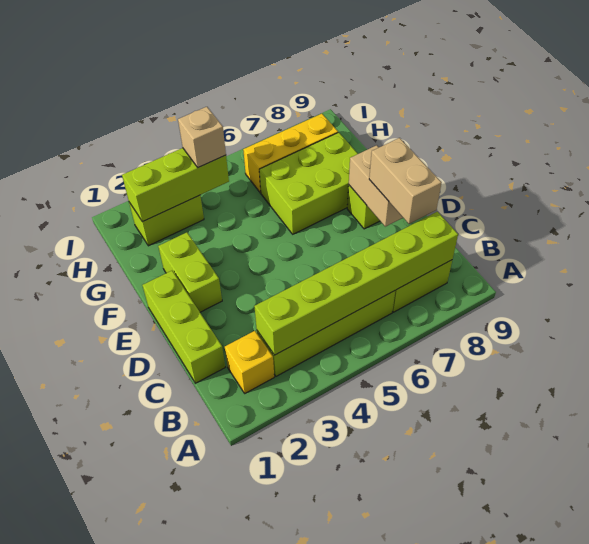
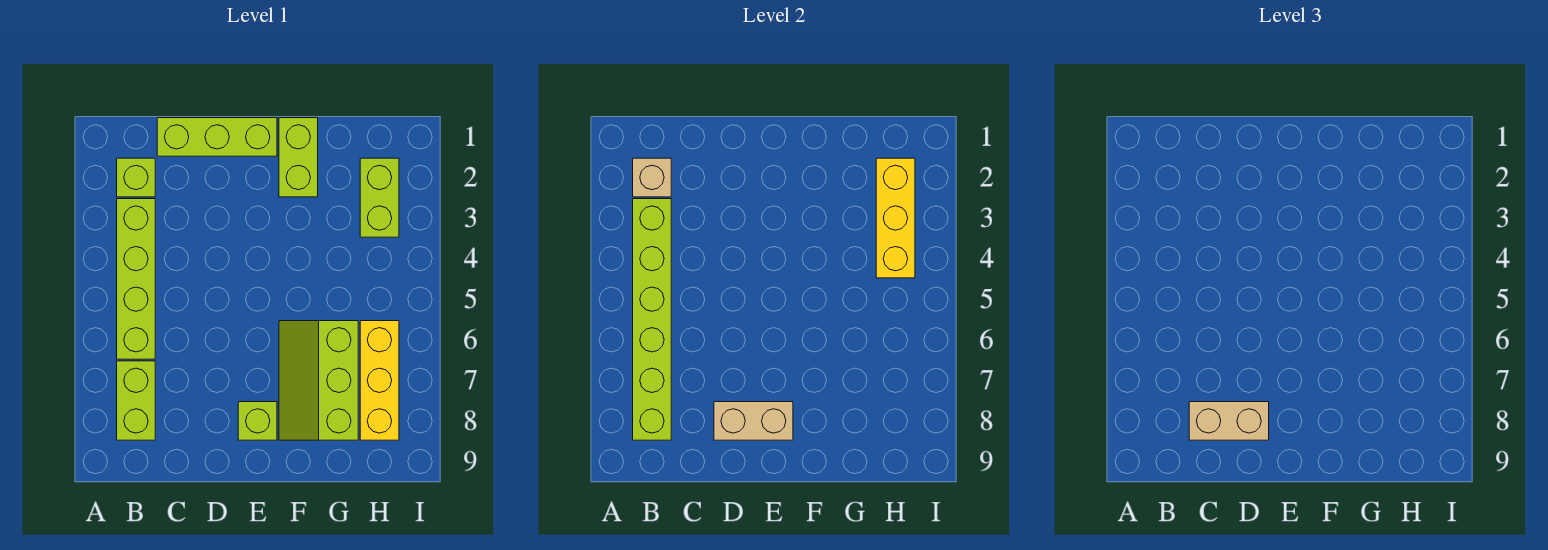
yellow 1x1 brick [225,331,274,393] -> lime 1x1 brick [117,158,155,197]
lime 1x2 brick [158,232,222,312] -> lime 1x2 brick turned to [279,118,318,197]
lime 2x3 brick [259,132,358,234] -> lime 2x3 slope [279,321,358,440]
lime 1x3 brick [122,148,229,222] -> yellow 1x3 brick [876,158,915,278]
tan 1x1 brick [178,107,226,168] -> tan 1x1 brick moved to [633,158,671,197]

